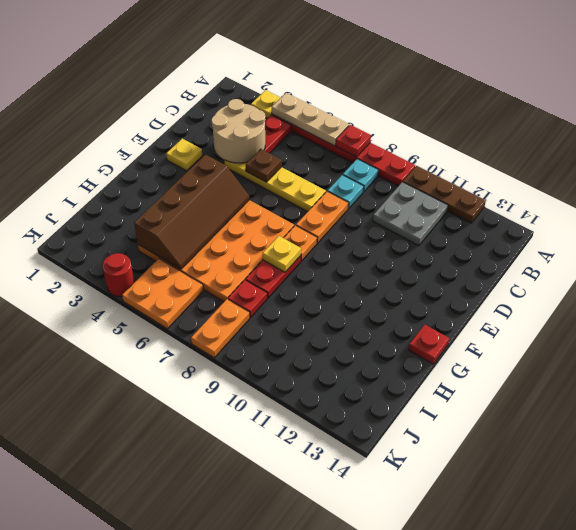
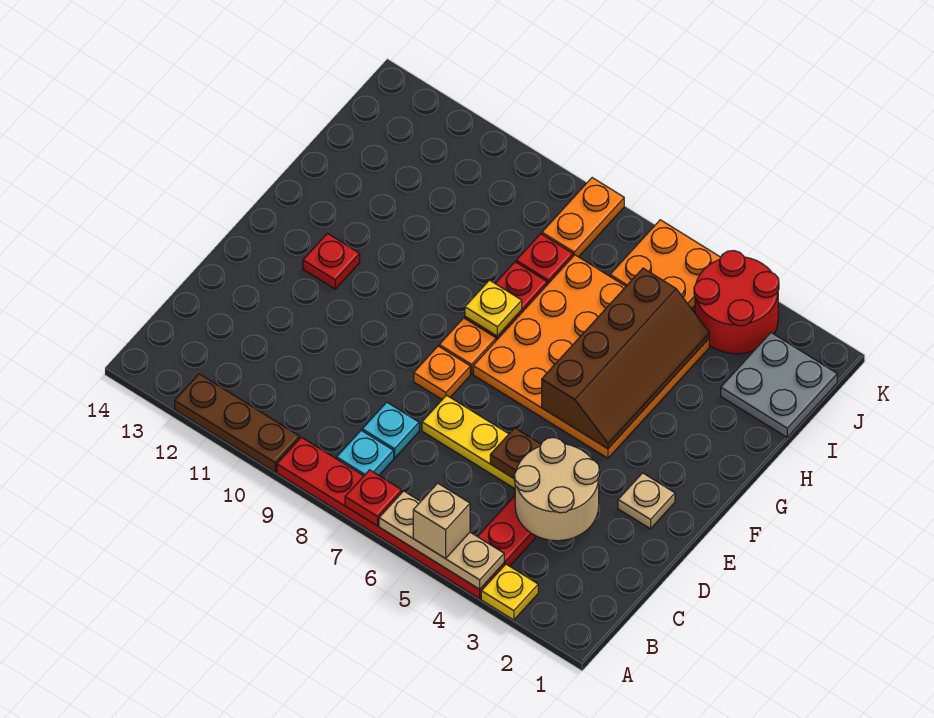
none -> tan 1x1 brick [413,483,470,559]
grey 2x2 plate [373,182,448,246] -> grey 2x2 plate moved to [721,333,837,437]
orange 1x2 plate [296,191,349,243] -> orange 1x1 plate [414,346,470,400]
yellow 1x1 plate [166,139,202,171] -> tan 1x1 plate [618,473,675,529]
brown 2x4 slope [134,155,249,270] -> brown 2x4 slope turned to [542,268,709,449]
red 1x1 plate [409,325,449,364] -> red 1x1 plate moved to [303,233,360,289]
red 1x1 round brick [103,253,134,296] -> red 2x2 round brick [694,251,779,354]

